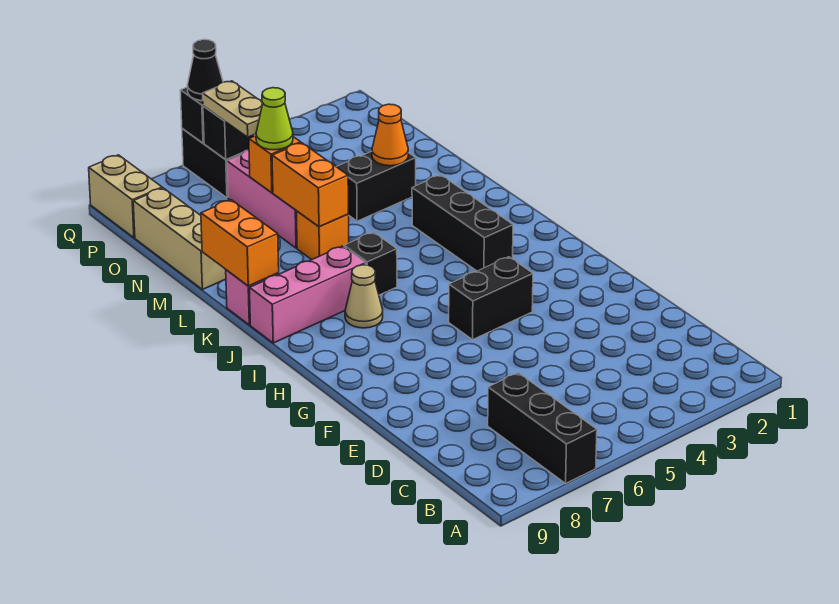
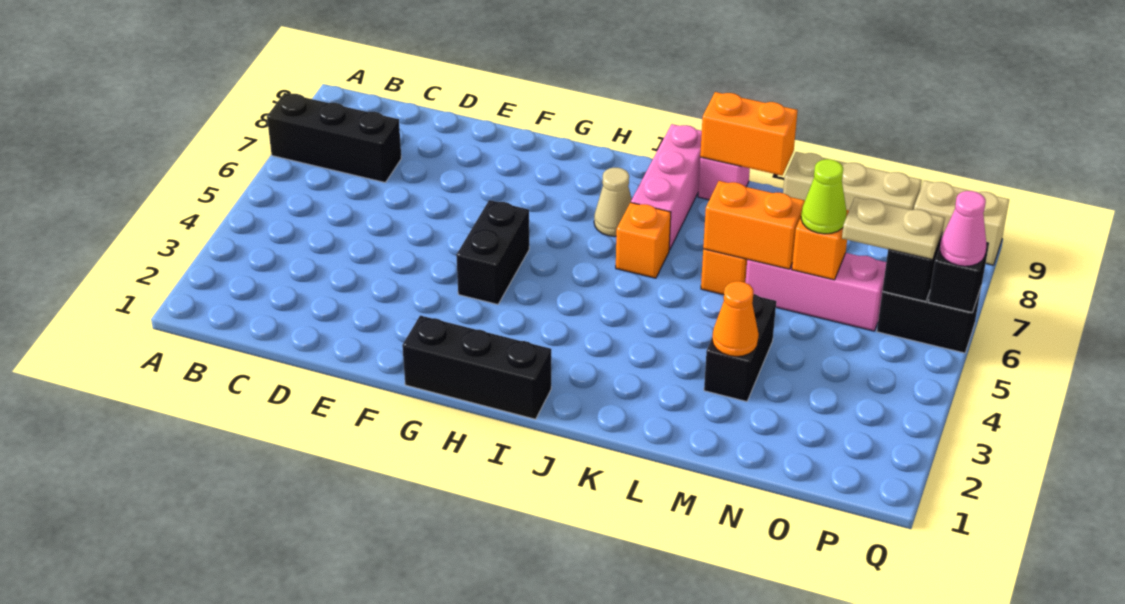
black 1x3 brick [412,175,513,271] -> black 1x3 brick moved to [402,315,551,419]
black 1x1 brick [344,232,397,295] -> orange 1x1 brick [616,203,671,278]
black 1x1 cone [187,40,223,101] -> pink 1x1 cone [940,191,986,266]

